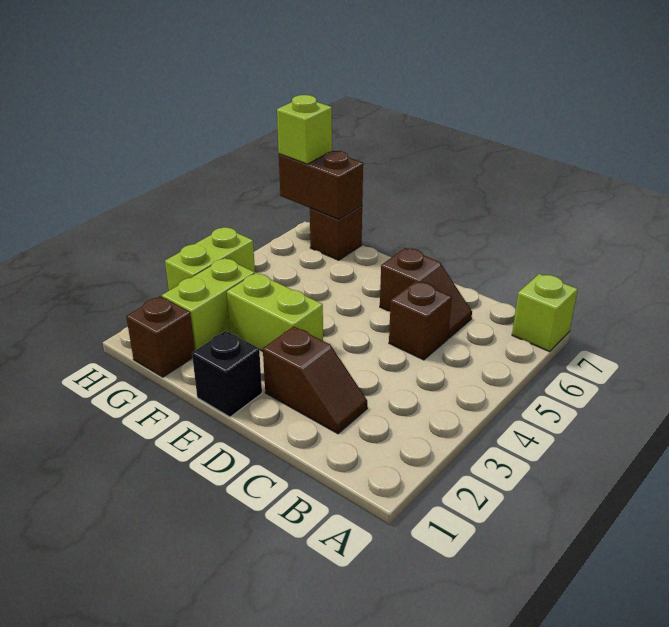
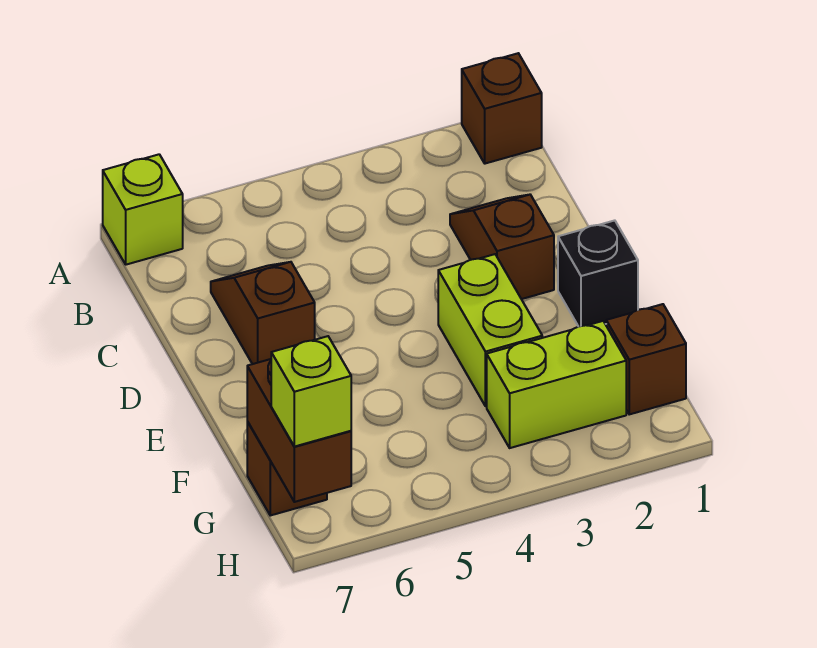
brown 1x1 brick [389,281,452,360] -> brown 1x1 brick moved to [462,53,542,164]
lime 1x2 brick [165,228,255,290] -> none

